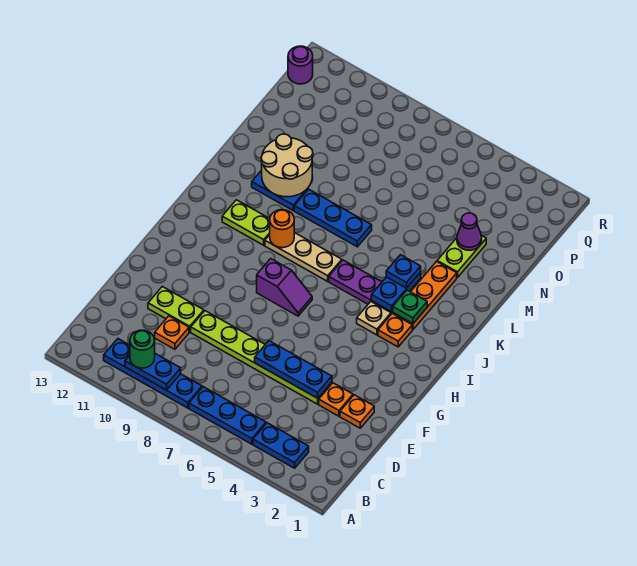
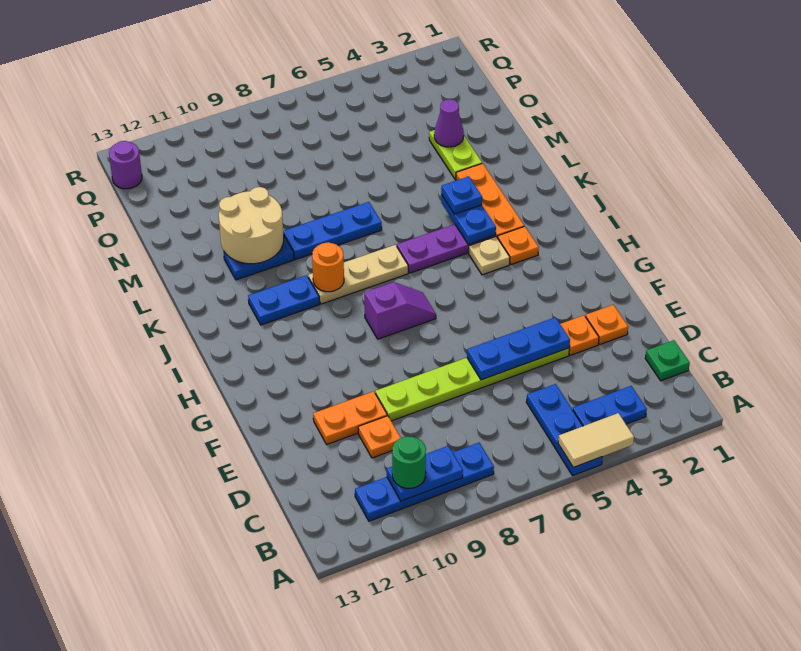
none -> tan 1x2 tile [558,413,634,467]
blue 1x3 plate [189,387,266,444] -> blue 1x3 plate turned to [526,384,602,475]
lime 1x2 plate [148,287,204,332] -> orange 1x2 plate [313,391,387,444]
green 1x1 plate [393,290,427,324] -> green 1x1 plate moved to [645,340,690,381]
lime 1x2 plate [222,200,270,245] -> blue 1x2 plate [248,275,320,325]

